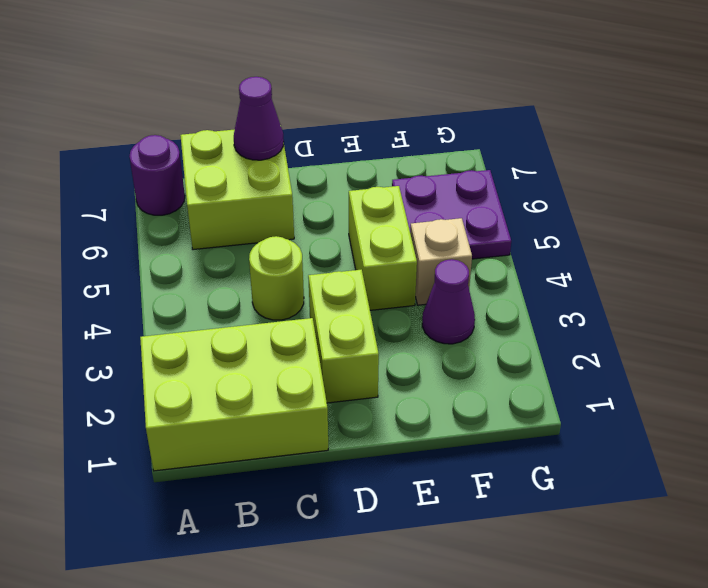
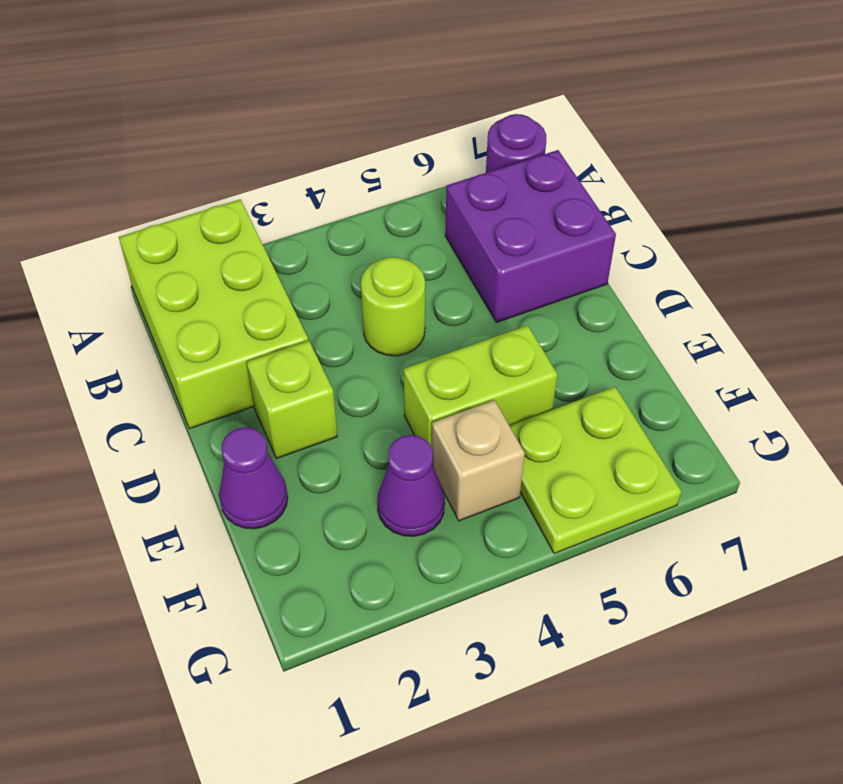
lime 2x2 brick [180,129,294,250] -> purple 2x2 brick [445,150,616,323]
purple 1x1 cone [234,77,284,160] -> purple 1x1 cone moved to [219,427,288,529]
lime 1x2 brick [308,270,379,403] -> lime 1x1 brick [246,341,337,459]
purple 2x2 plate [392,170,511,259] -> lime 2x2 plate [509,387,681,554]

